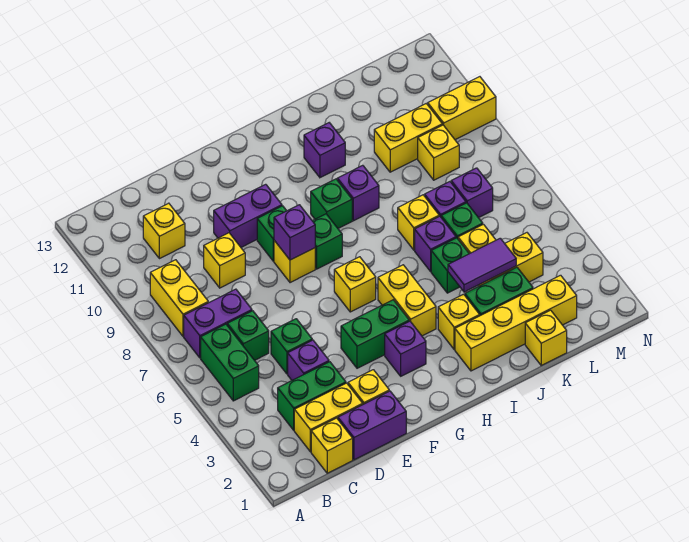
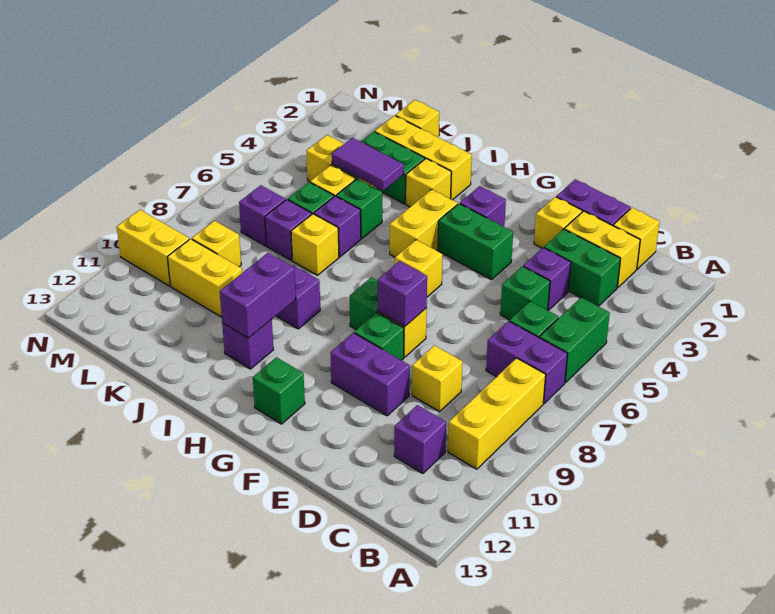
yellow 1x2 brick [150,260,208,336] -> yellow 1x3 brick [448,358,546,469]
yellow 1x1 brick [143,203,185,259] -> purple 1x1 brick [394,405,446,474]
green 1x1 brick [311,179,352,228] -> green 1x1 brick moved to [253,357,305,424]
yellow 1x4 brick [455,275,577,371] -> yellow 1x3 brick [375,116,472,200]
none -> purple 1x2 brick [220,253,296,338]

